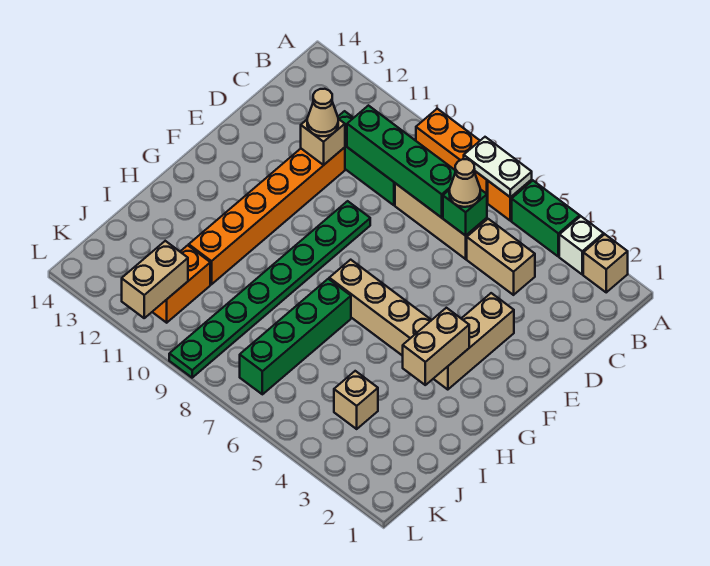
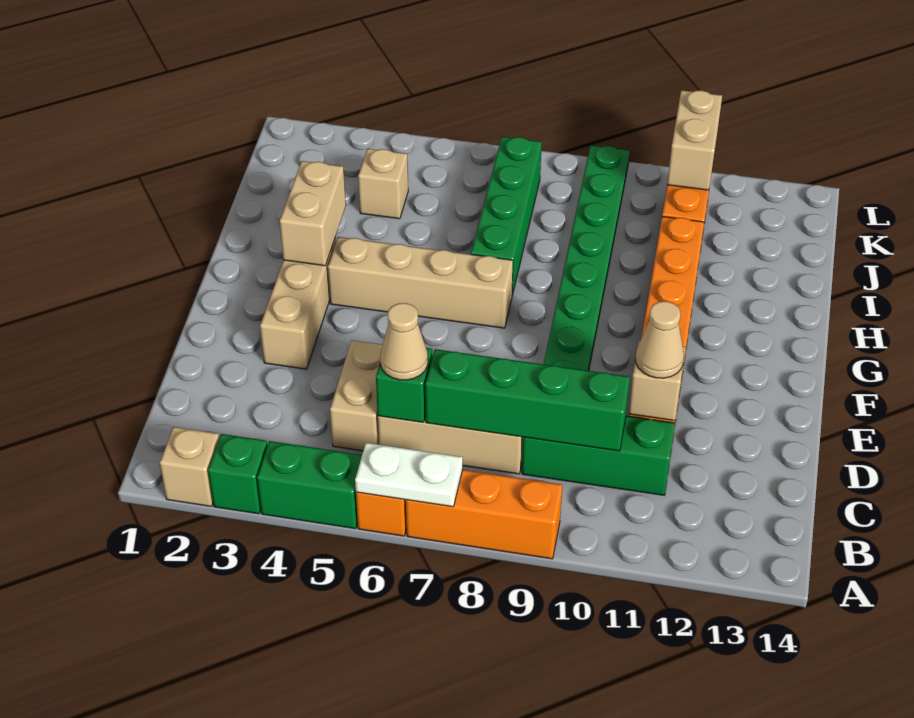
white 1x1 brick [559,216,604,274] -> green 1x1 brick [208,434,268,514]
tan 1x2 brick [467,219,535,295] -> tan 1x2 brick turned to [330,340,382,451]

